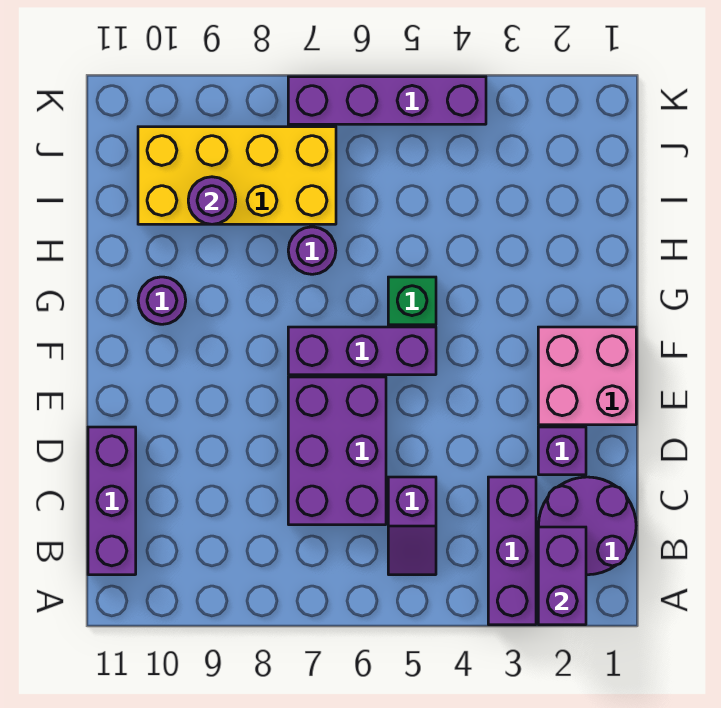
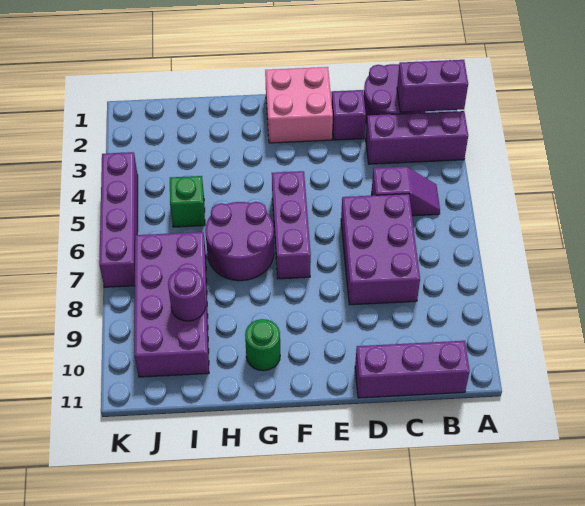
purple 2x3 brick [288,377,386,525] -> purple 2x3 brick turned to [341,194,420,305]
green 1x1 brick [388,277,436,325] -> green 1x1 brick moved to [170,176,205,227]
purple 1x1 round brick [138,277,186,324] -> green 1x1 round brick [245,319,280,371]
purple 1x1 round brick [288,227,336,274] -> purple 2x2 round brick [205,202,274,281]
yellow 2x4 brick [138,127,336,224] -> purple 2x4 brick [135,232,209,377]

